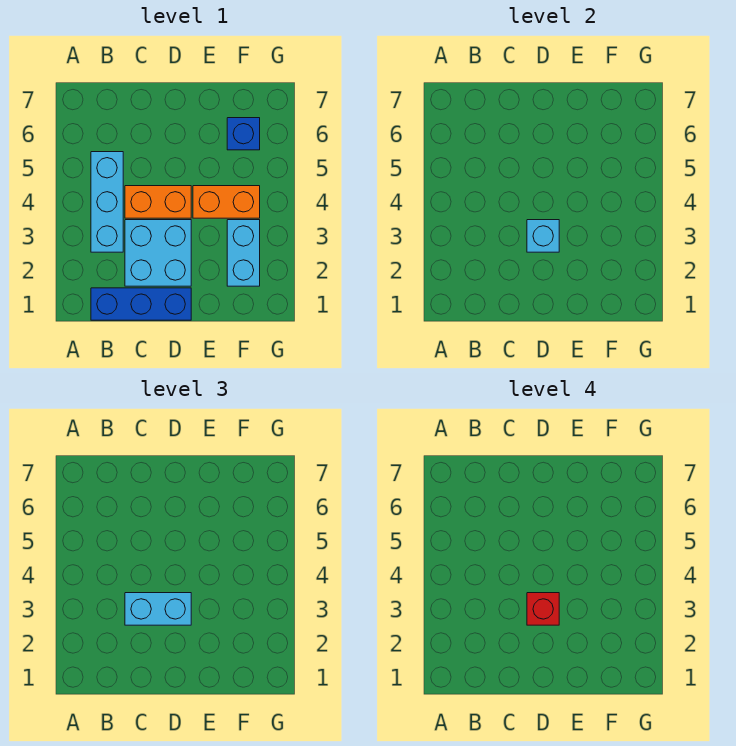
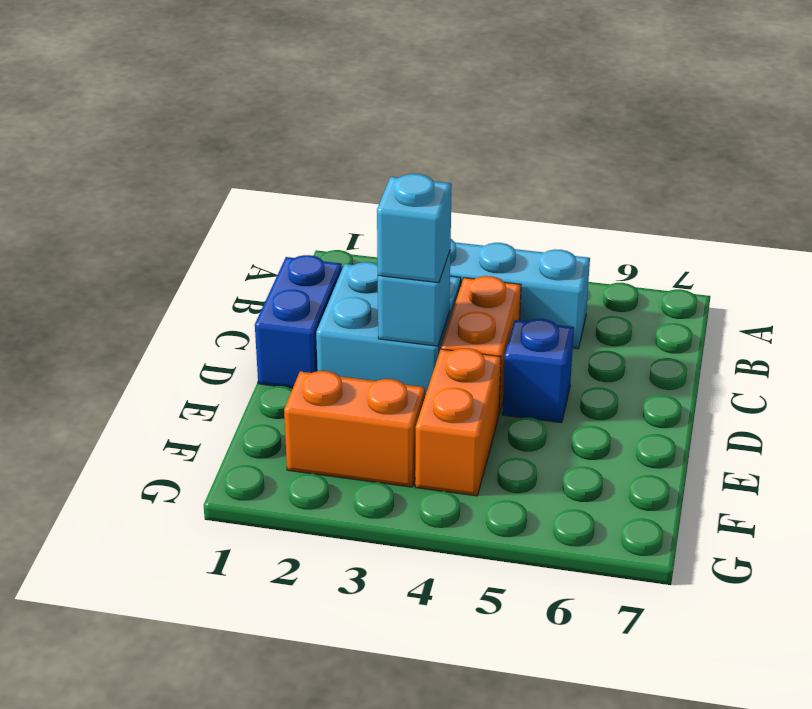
blue 1x3 brick [91,288,191,320] -> blue 1x2 brick [255,255,342,388]
cyan 1x2 brick [125,593,191,625] -> cyan 1x1 brick [377,174,452,283]
red 1x1 brick [527,593,559,625] -> none
cyan 1x2 brick [227,220,260,286] -> orange 1x2 brick [284,371,425,487]
blue 1x1 brick [227,118,260,150] -> blue 1x1 brick moved to [502,319,574,423]

